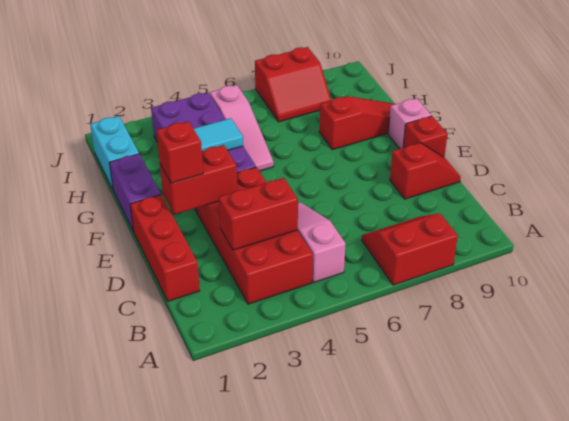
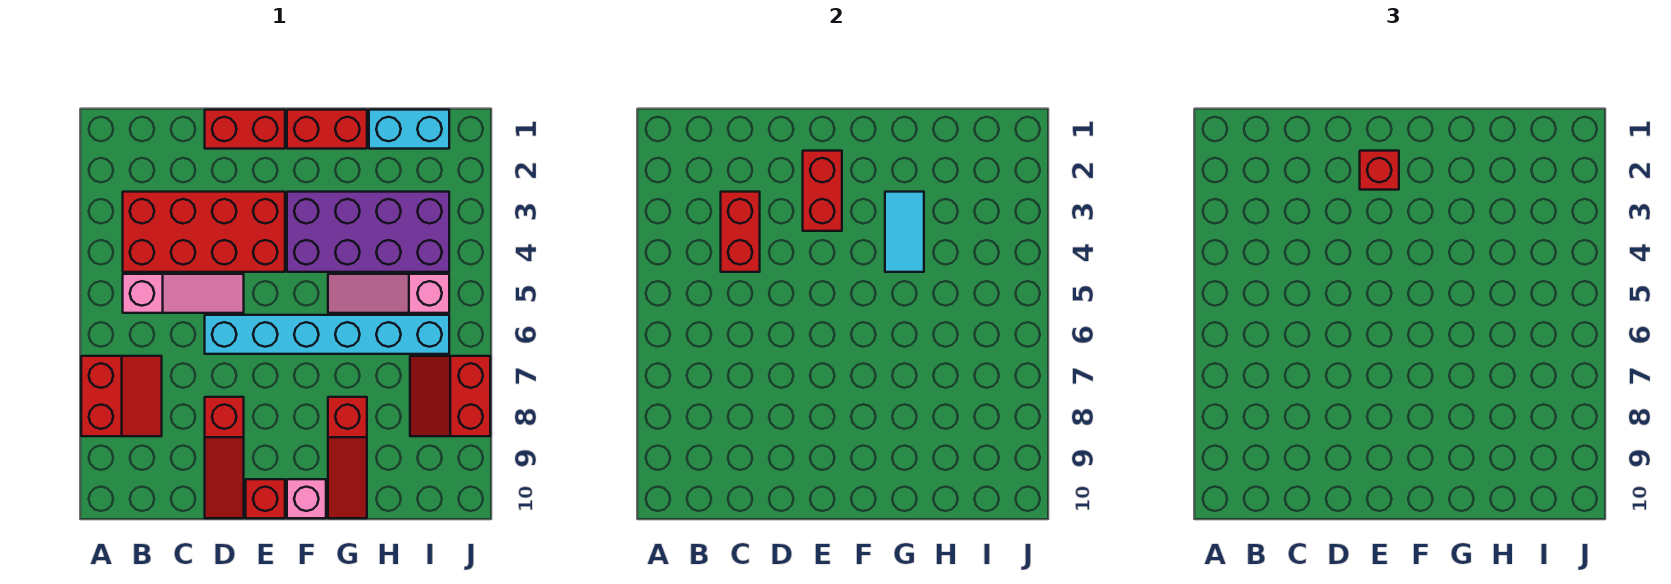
red 1x3 brick [130,195,200,301] -> red 1x2 brick [205,110,285,149]
none -> cyan 1x6 brick [205,315,449,354]
red 1x2 slope [390,143,461,199] -> red 1x3 slope [205,397,244,518]
purple 1x2 brick [109,154,161,232] -> red 1x2 brick [287,110,367,149]

